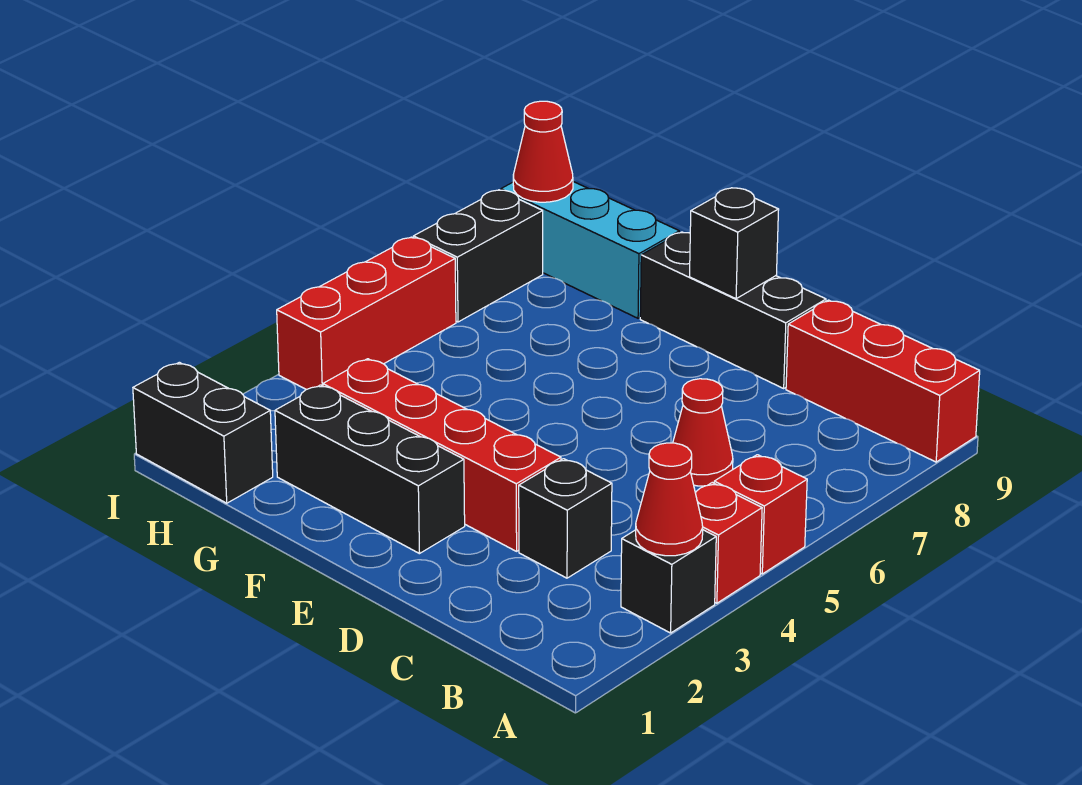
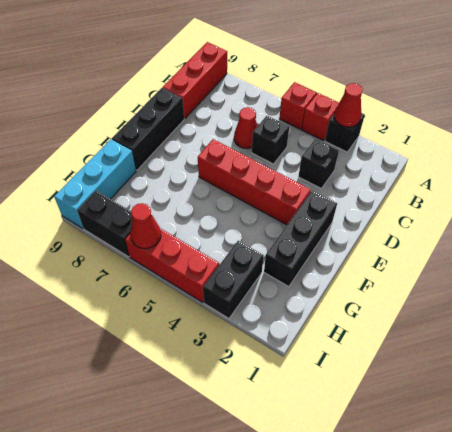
red 1x4 brick [323,359,561,551] -> red 1x4 brick turned to [198,139,311,225]
black 1x1 brick [690,188,779,299] -> black 1x1 brick moved to [252,116,289,164]
black 1x2 brick [133,362,273,503] -> black 1x2 brick moved to [203,241,264,318]
red 1x1 cone [513,101,573,202] -> red 1x1 cone moved to [130,203,161,249]

